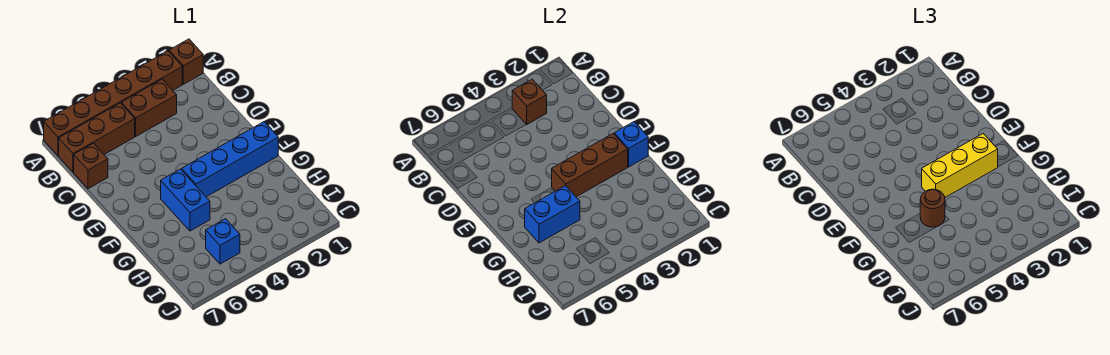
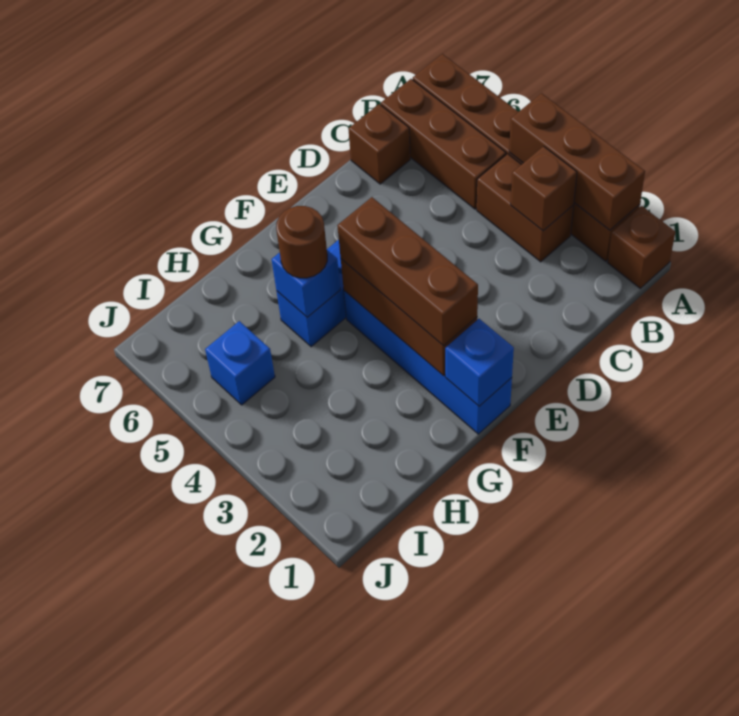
none -> brown 1x3 brick [509,93,645,230]
yellow 1x3 brick [922,134,998,197] -> brown 1x3 brick [337,197,478,346]
blue 1x2 brick [525,186,580,243] -> blue 1x1 brick [271,250,340,317]

